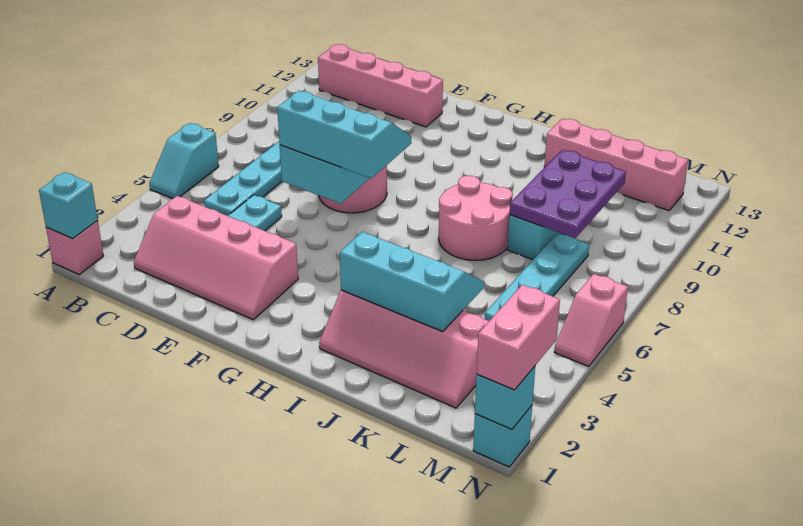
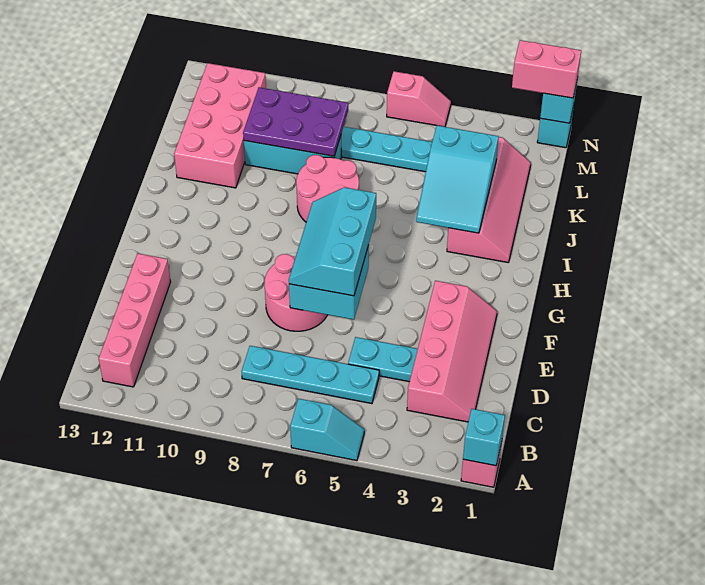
cyan 2x3 slope [340,232,484,332] -> cyan 2x3 slope turned to [416,126,499,233]
pink 1x4 brick [544,119,688,211] -> pink 2x4 brick [174,63,266,188]

